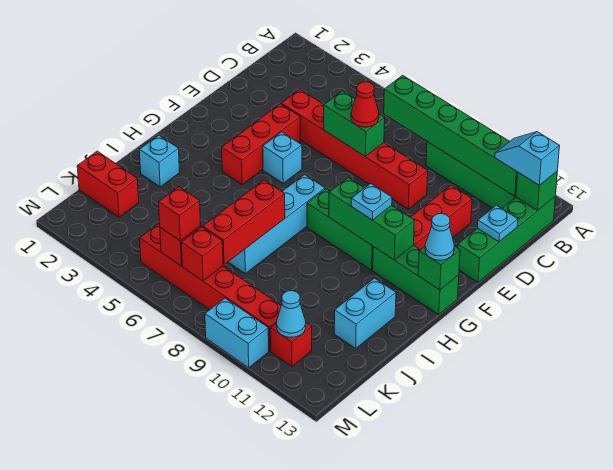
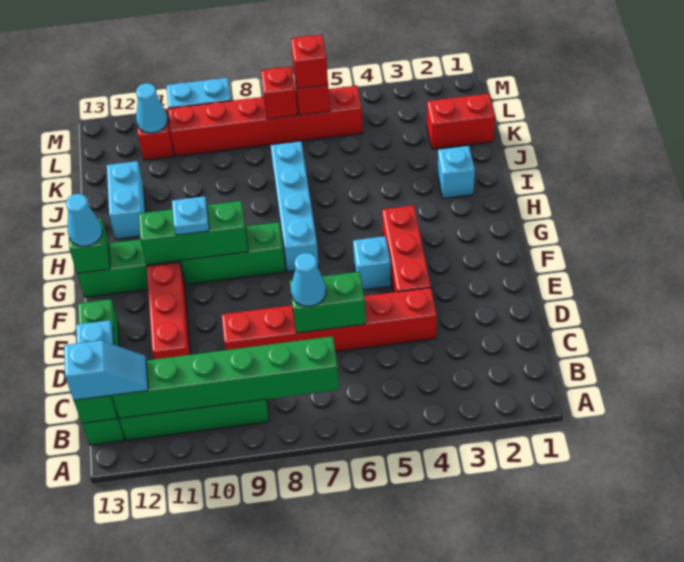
red 1x1 cone [351,82,379,127] -> cyan 1x1 cone [291,253,326,306]
red 1x3 brick [203,180,285,265] -> none

